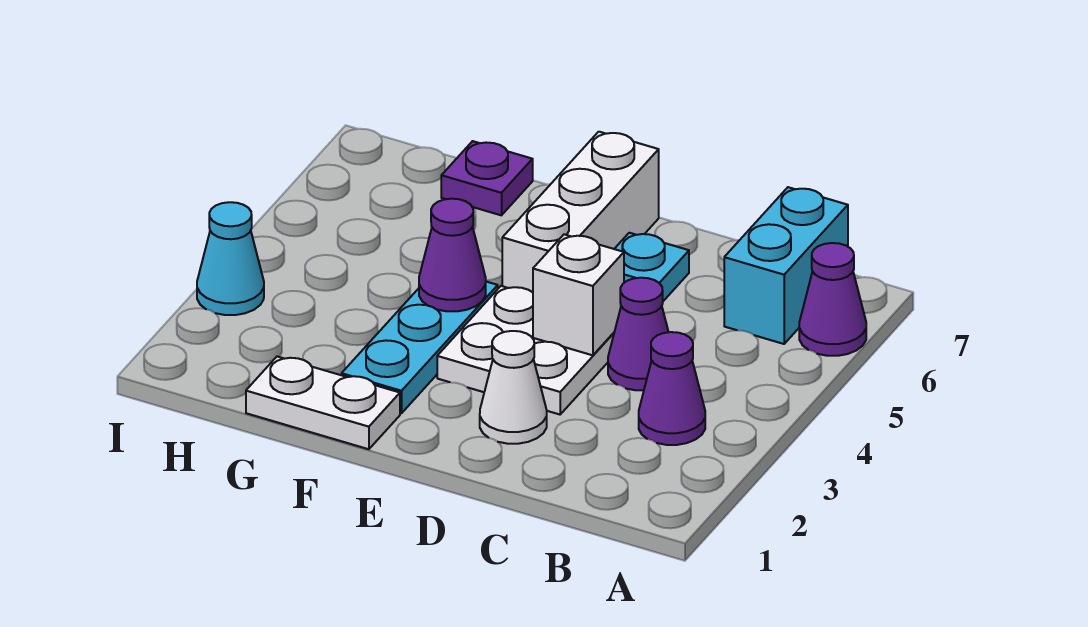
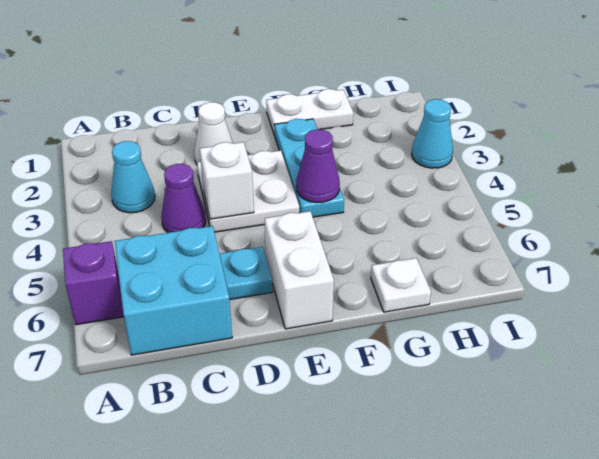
purple 1x1 cone [799,243,866,356] -> purple 1x1 brick [63,241,124,325]
purple 1x1 cone [639,332,705,445] -> cyan 1x1 cone [111,141,155,213]
cyan 1x2 brick [724,187,848,344] -> cyan 2x2 brick [115,226,232,355]
white 1x3 brick [502,132,659,292] -> white 1x2 brick [265,211,334,329]
purple 1x1 plate [441,141,533,215] -> white 1x1 plate [371,258,431,312]

